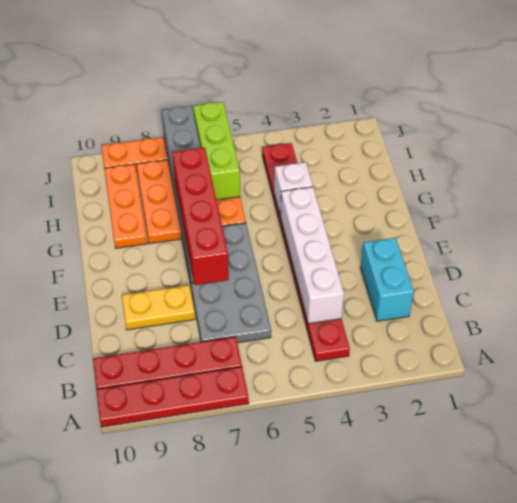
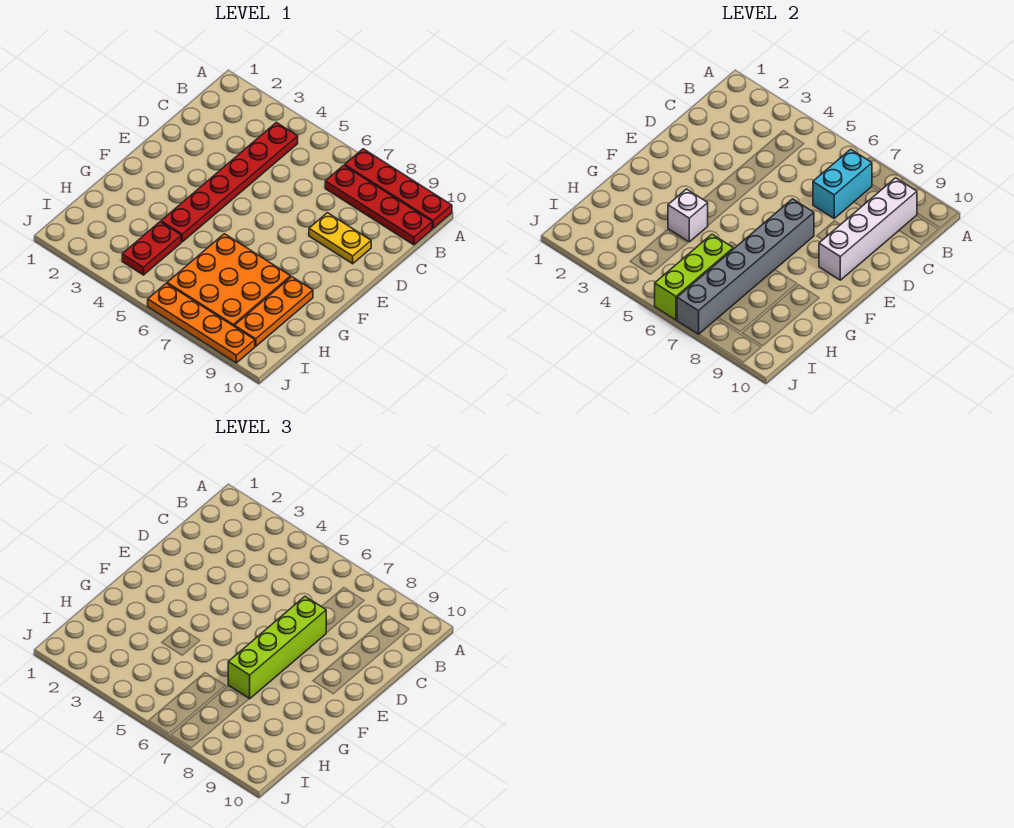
cyan 1x2 brick [361,238,414,321] -> cyan 1x2 brick moved to [813,149,872,218]
white 1x4 brick [280,187,344,324] -> white 1x4 brick moved to [819,178,917,280]
grey 2x4 plate [182,223,271,343] -> none
red 1x4 brick [172,147,229,285] -> lime 1x4 brick [228,597,326,699]

